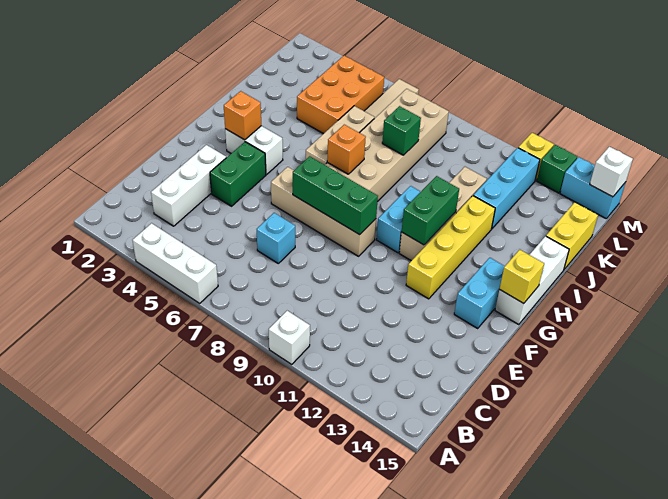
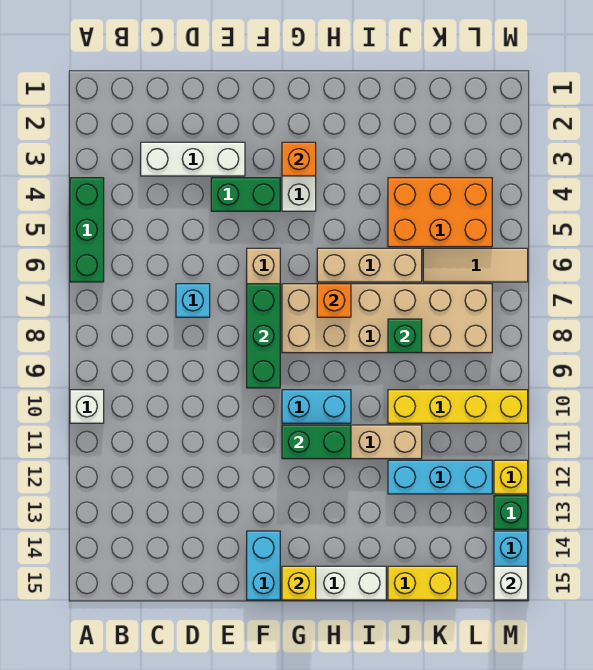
white 1x3 brick [133,223,218,303] -> green 1x3 brick [70,178,104,282]
yellow 1x4 brick [406,196,495,299] -> yellow 1x4 brick moved to [388,390,528,423]
cyan 1x2 brick [454,258,505,328] -> cyan 1x2 brick turned to [247,531,280,600]

